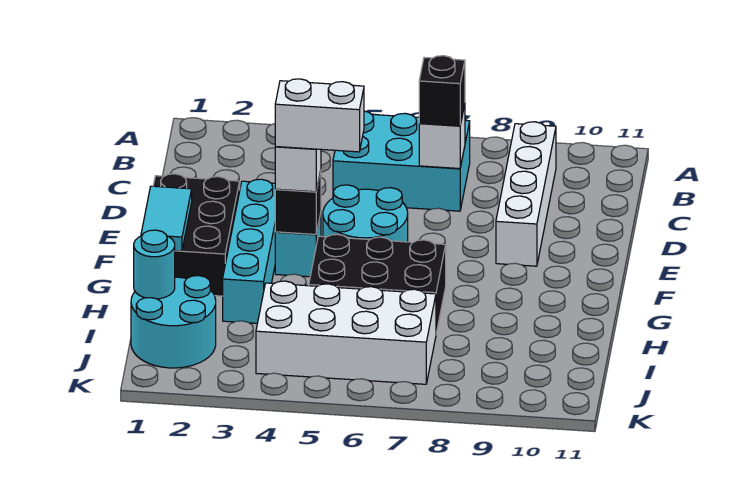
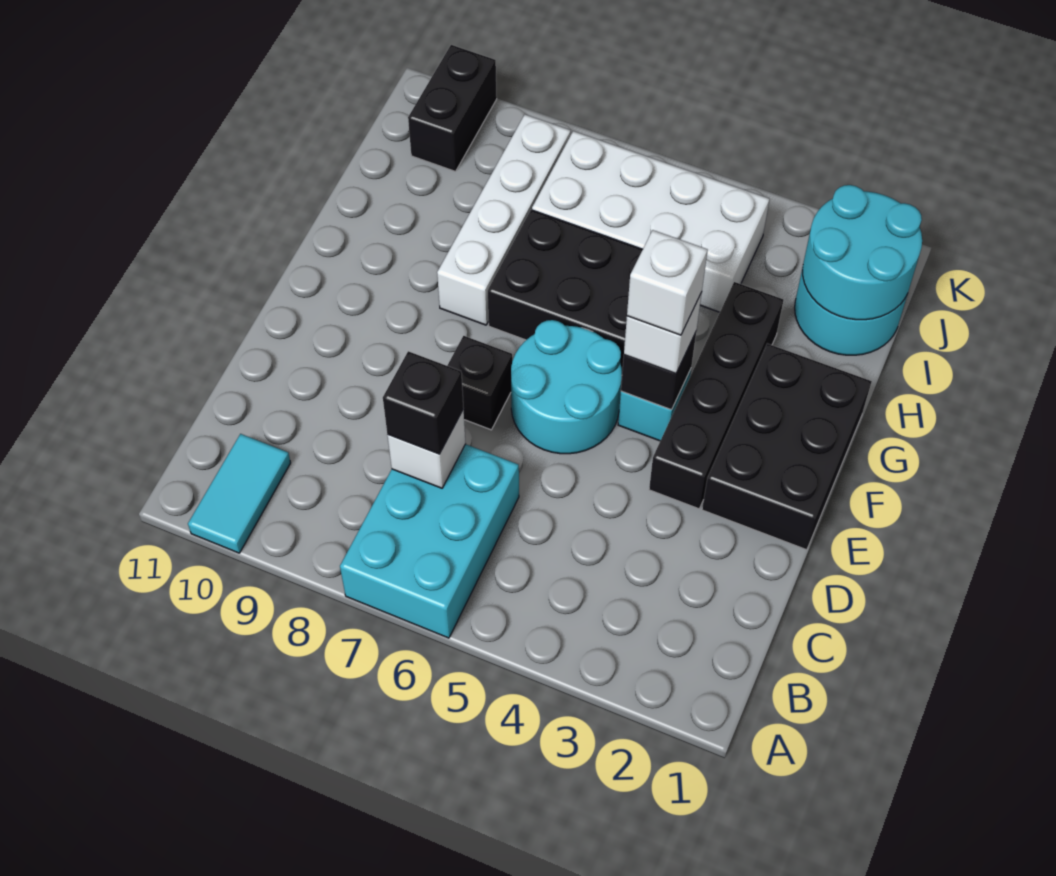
cyan 2x3 brick [333,111,470,211] -> cyan 2x3 brick turned to [340,444,519,638]
white 1x4 brick [496,122,556,266] -> white 1x4 brick moved to [437,115,571,325]
cyan 1x4 brick [223,179,276,323] -> black 1x4 brick [649,282,784,509]
none -> black 1x1 brick [447,336,513,430]
cyan 1x2 tile [141,186,192,251] -> cyan 1x2 tile moved to [188,434,291,553]
white 1x2 brick [275,79,364,152] -> white 1x1 brick [627,230,708,335]
cyan 1x1 round brick [134,230,175,299] -> cyan 2x2 round brick [802,185,922,320]
none -> black 1x2 brick [408,45,497,171]

